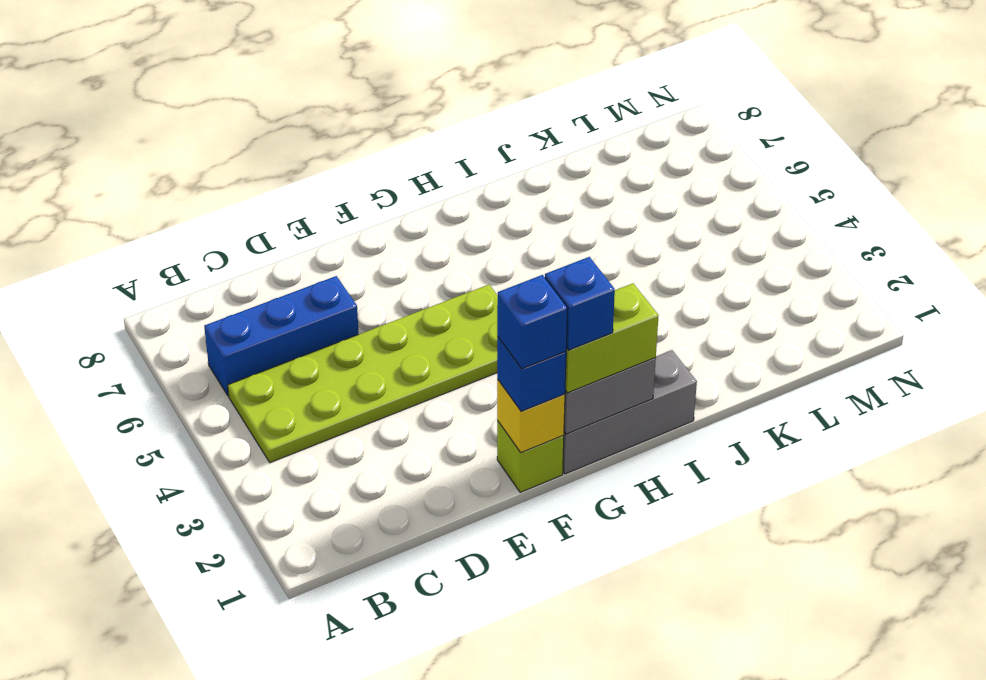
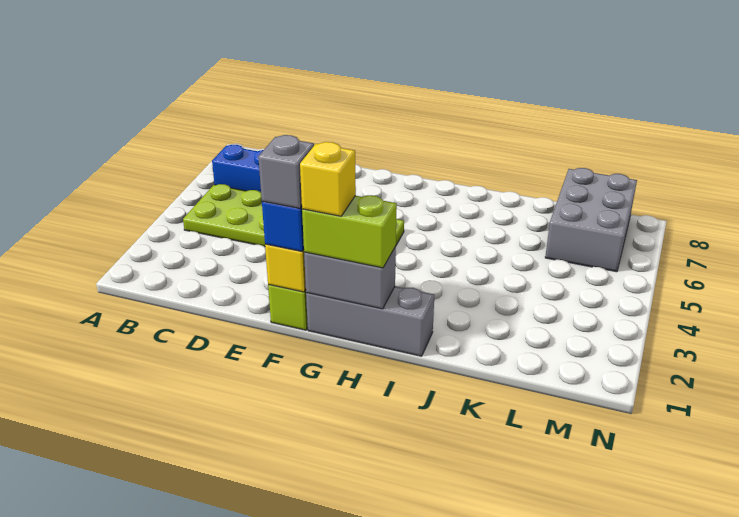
blue 1x1 brick [497,275,568,369] -> grey 1x1 brick [258,135,314,208]
blue 1x1 brick [545,257,615,350] -> yellow 1x1 brick [300,142,356,216]
none -> grey 2x3 brick [545,168,637,272]

